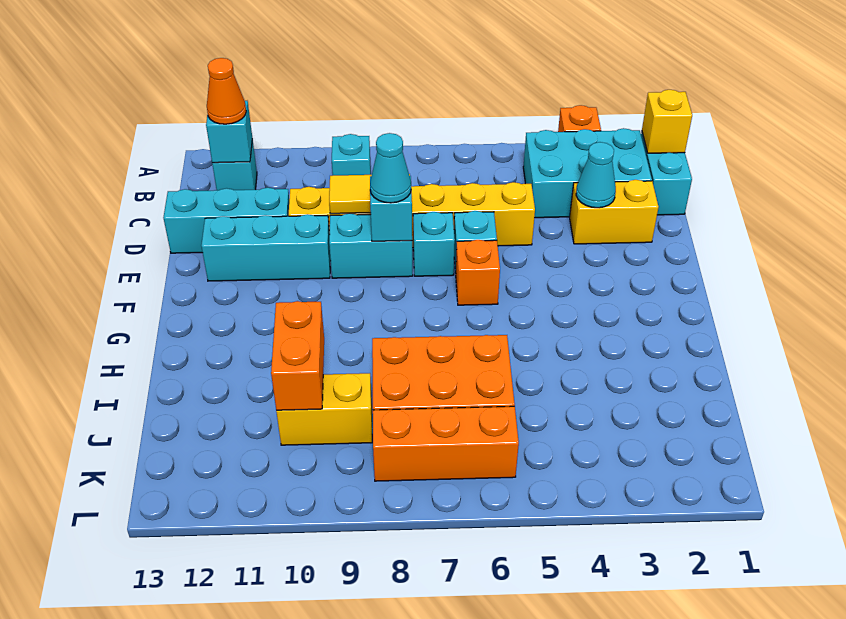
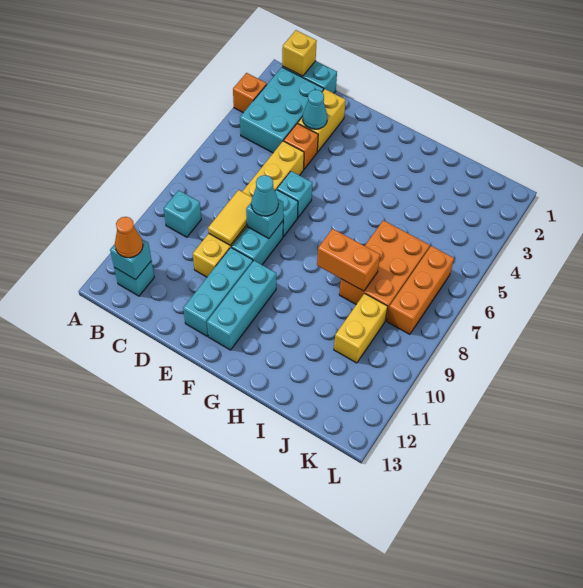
cyan 1x3 brick [163,188,289,253] -> cyan 1x3 brick moved to [207,261,276,350]
orange 1x1 brick [456,240,500,305] -> orange 1x1 brick moved to [284,123,318,169]
orange 1x2 brick [271,301,324,410] -> orange 1x2 brick moved to [317,229,380,291]

